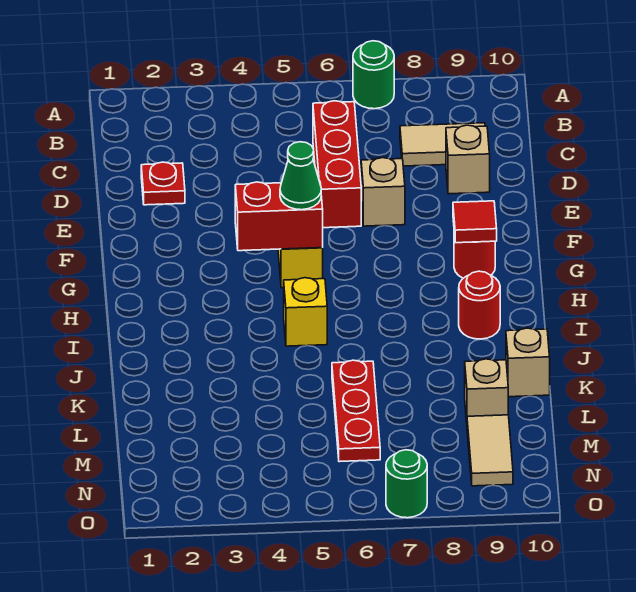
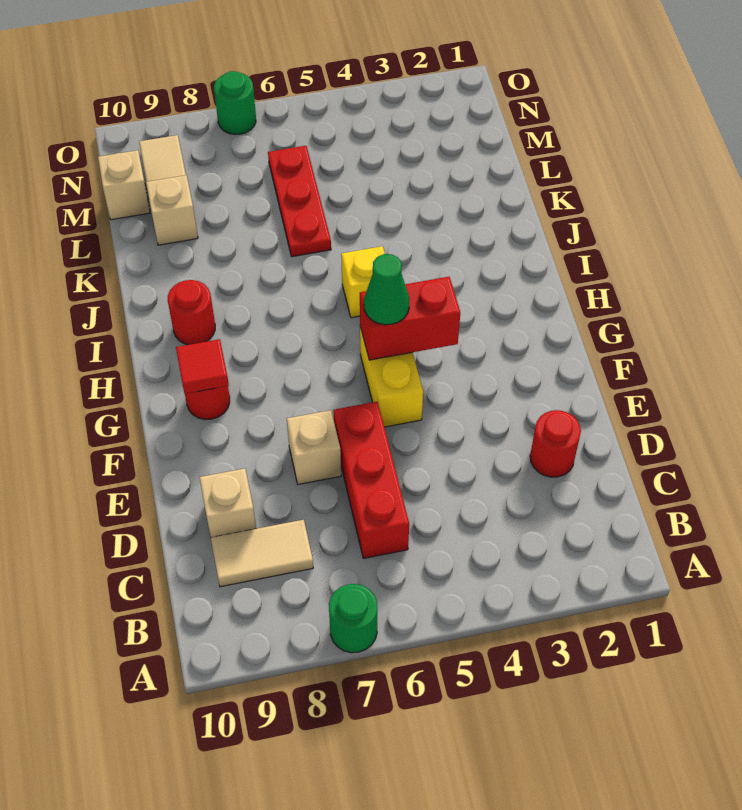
red 1x1 plate [141,162,185,205] -> red 1x1 round brick [530,410,581,477]
tan 1x1 brick [506,328,550,397] -> tan 1x1 brick moved to [98,150,150,220]

